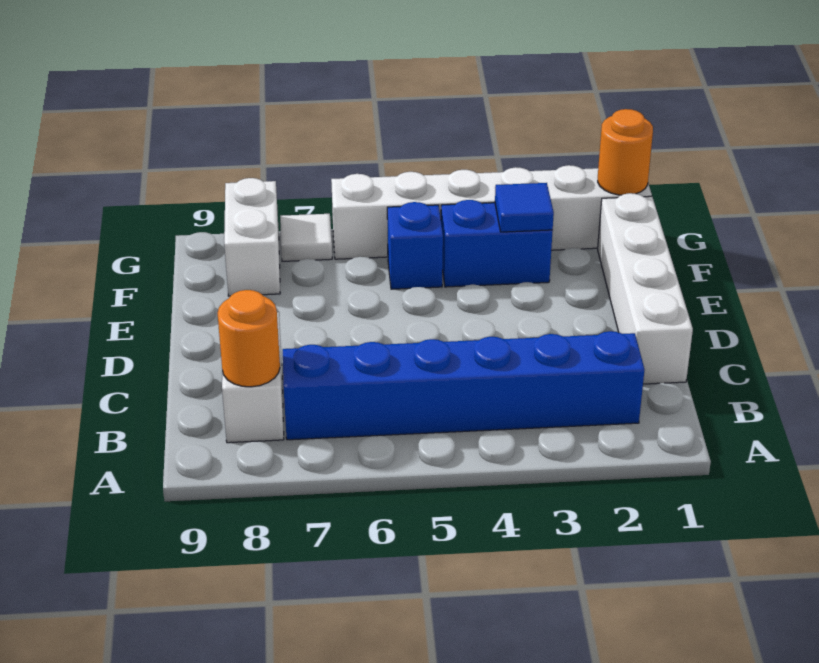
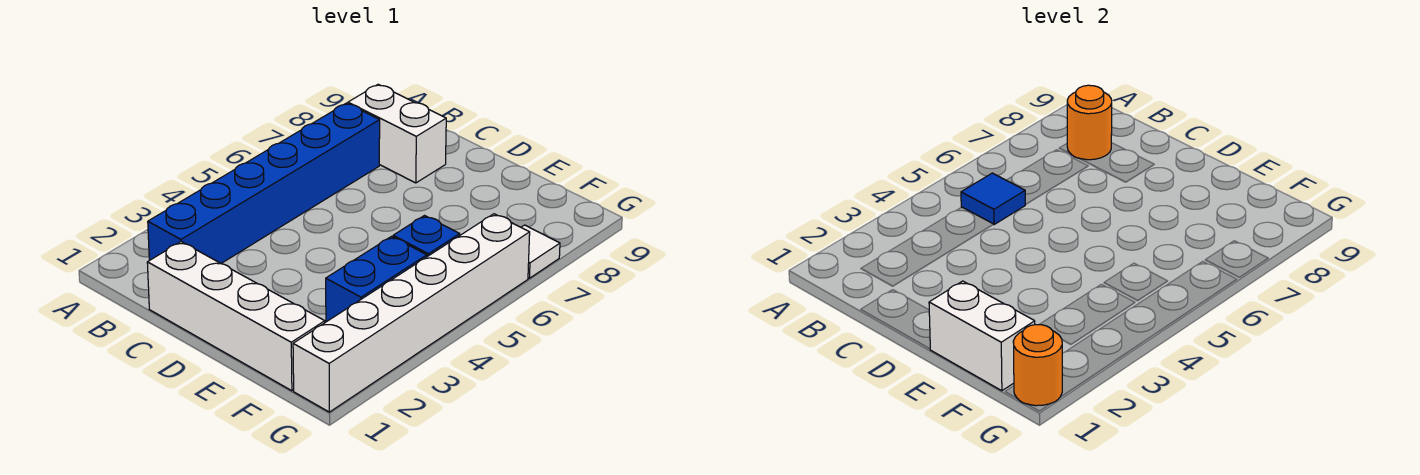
blue 1x1 tile [495,183,554,232] -> blue 1x1 tile moved to [961,173,1025,224]
white 1x2 brick [224,178,280,296] -> white 1x2 brick moved to [929,281,1035,391]

